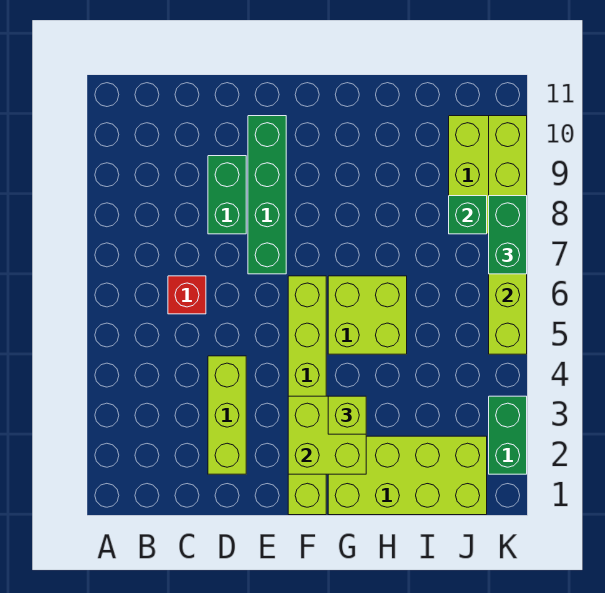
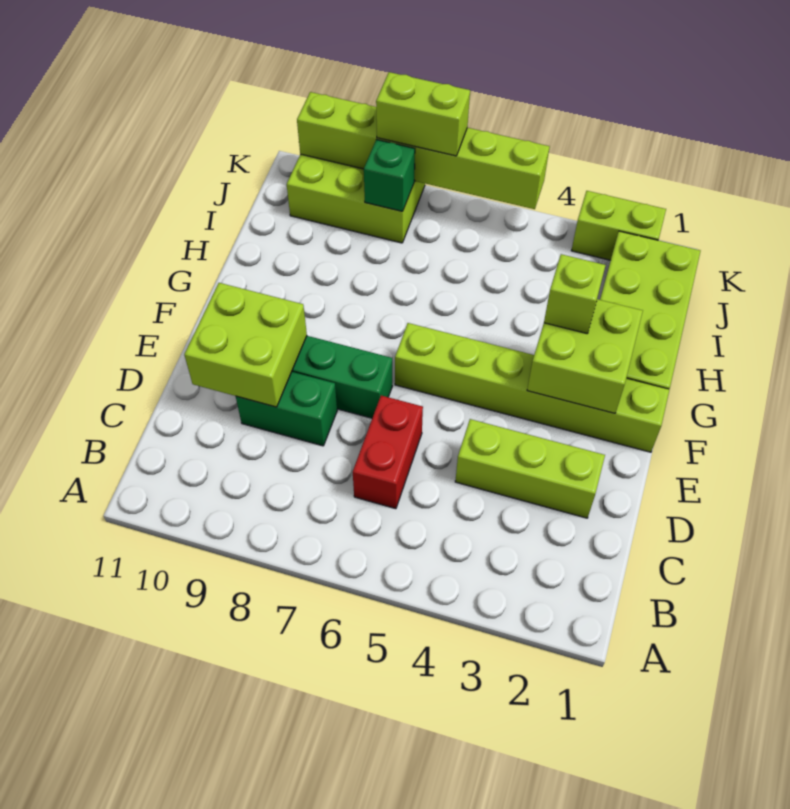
red 1x1 brick [168,276,206,314] -> red 1x2 brick [353,396,423,509]
lime 2x2 brick [328,276,407,354] -> lime 2x2 brick moved to [184,283,307,407]
green 1x2 brick [489,396,527,474] -> lime 1x2 brick [571,191,666,260]
green 1x2 brick [489,196,527,274] -> lime 1x2 brick [376,72,470,156]

